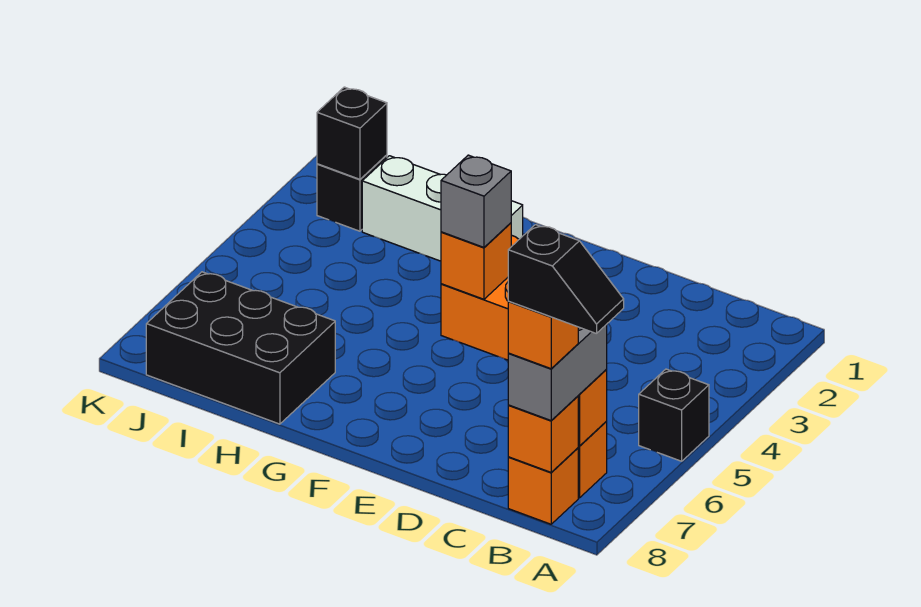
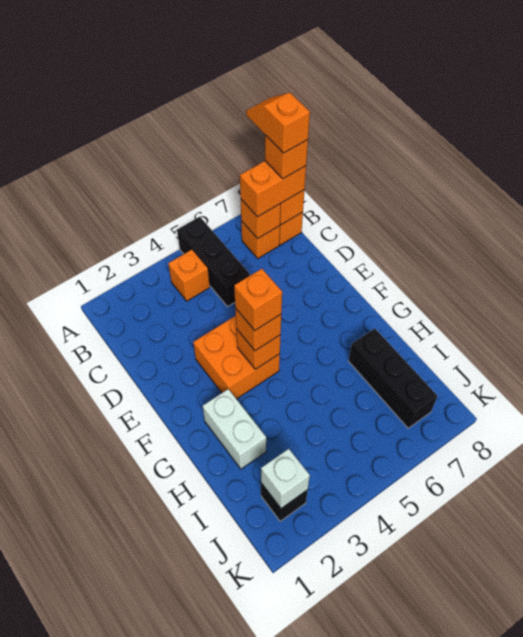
black 1x1 brick [639,369,709,461] -> black 1x3 brick [177,217,250,307]
black 1x2 slope [508,225,624,334] -> orange 1x2 slope [246,93,310,153]
none -> orange 1x1 brick [168,250,210,301]
grey 1x2 brick [508,324,607,421] -> orange 1x2 brick [240,161,306,217]
grey 1x1 brick [441,155,511,247] -> orange 1x1 brick [235,308,281,351]
none -> orange 1x1 brick [234,269,282,330]
white 1x3 brick [362,156,523,261] -> white 1x2 brick [203,389,266,469]
black 2x3 brick [146,272,335,424] -> black 1x3 brick [349,328,437,428]
black 1x1 brick [317,87,387,179] -> white 1x1 brick [261,449,310,509]

